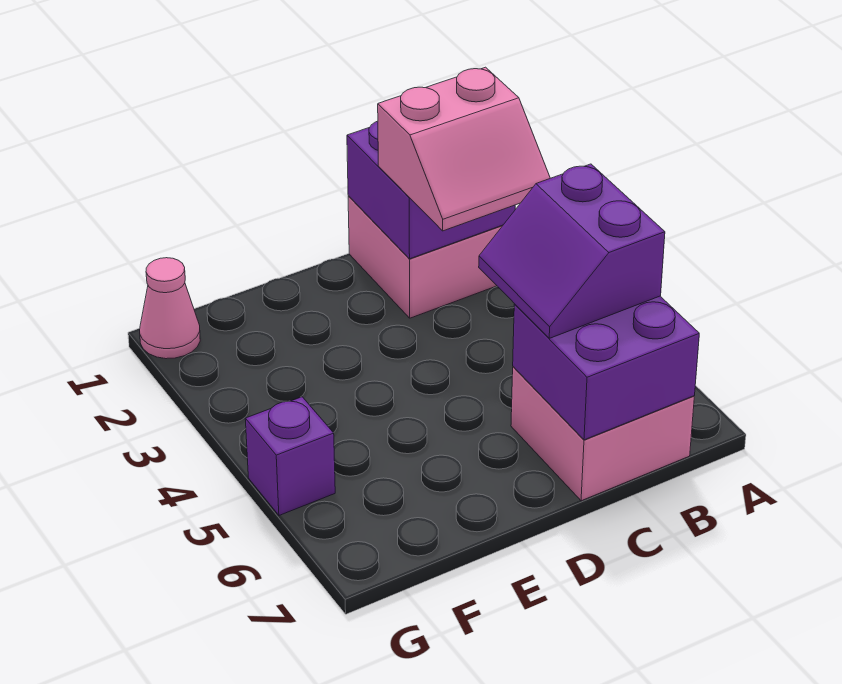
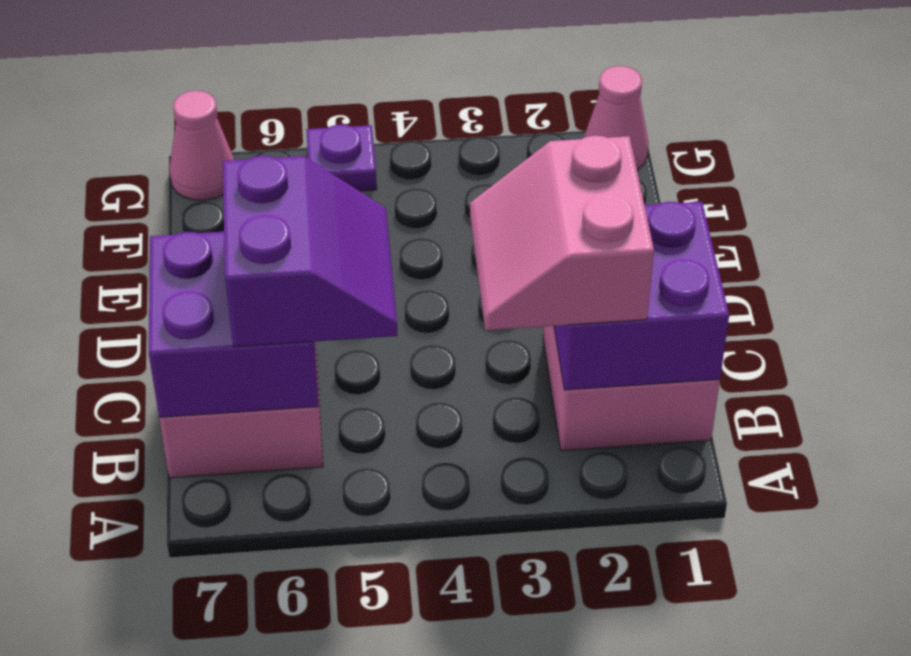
purple 2x2 slope [479,164,665,338] -> purple 2x2 slope turned to [223,156,397,347]
purple 1x1 brick [245,397,335,515] -> purple 1x1 plate [306,125,377,191]
none -> pink 1x1 cone [169,91,234,201]

